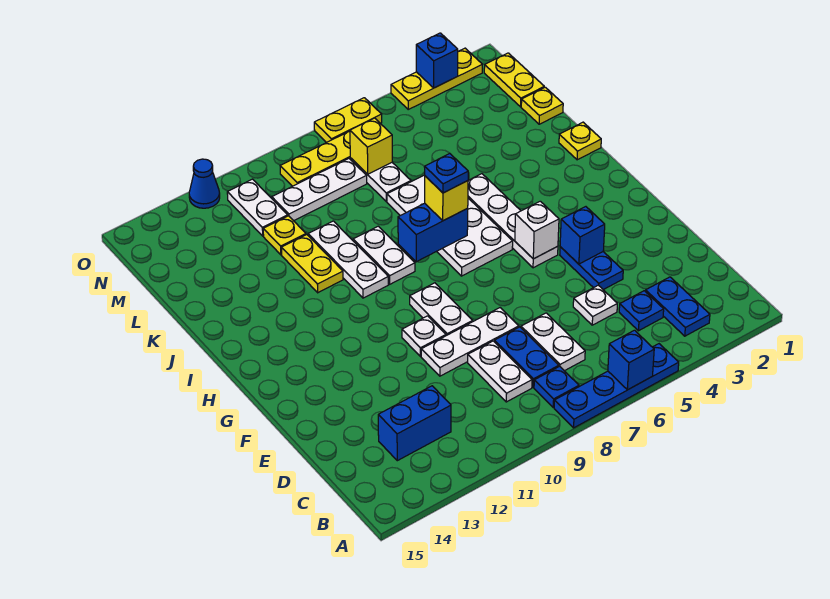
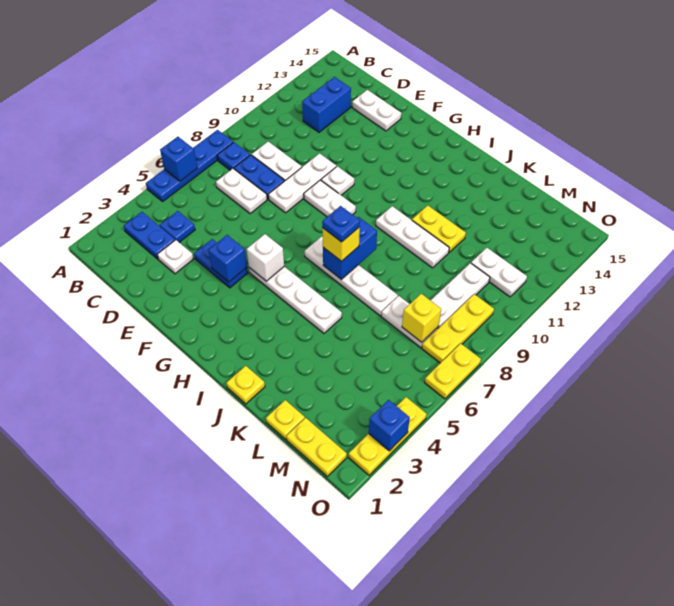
white 1x1 plate [573,285,617,325] -> white 1x1 plate moved to [157,240,193,274]
white 2x4 plate [387,175,513,276] -> white 1x4 plate [305,237,398,316]
white 1x2 plate [353,226,415,284] -> white 1x2 plate moved to [352,90,401,131]
yellow 1x1 plate [263,216,306,255] -> none
blue 1x1 cone [189,159,220,208] -> none

